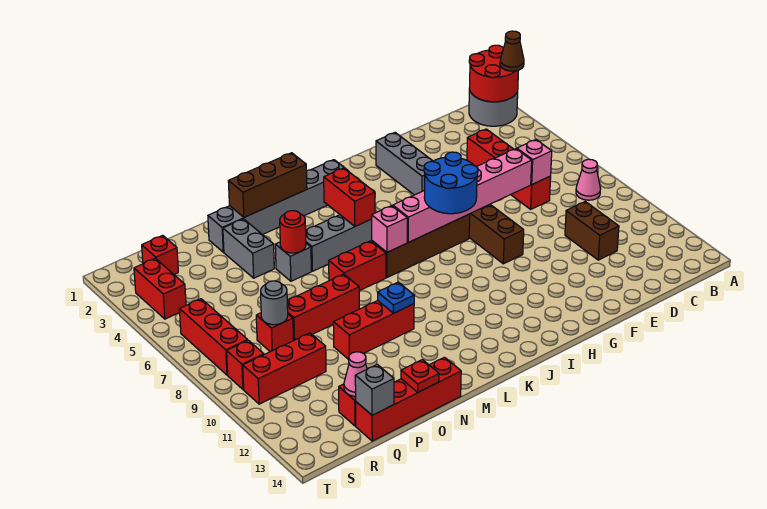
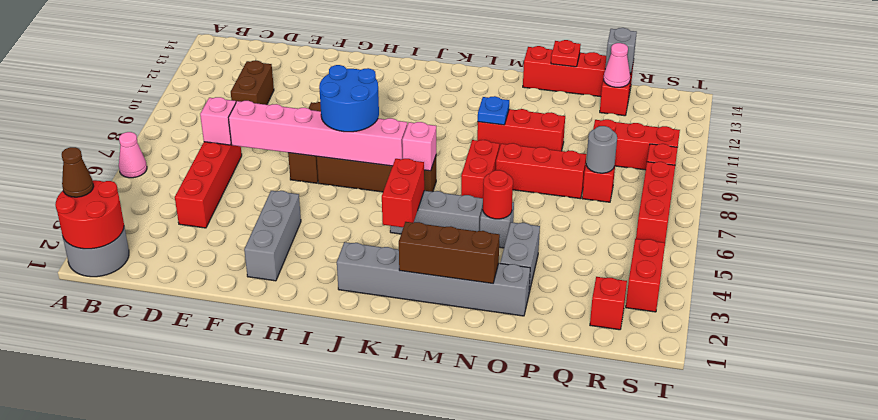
pink 1x1 cone [576,159,601,200] -> pink 1x1 cone moved to [119,132,147,178]
red 1x2 brick [329,241,386,291] -> red 1x2 brick turned to [461,140,499,198]

